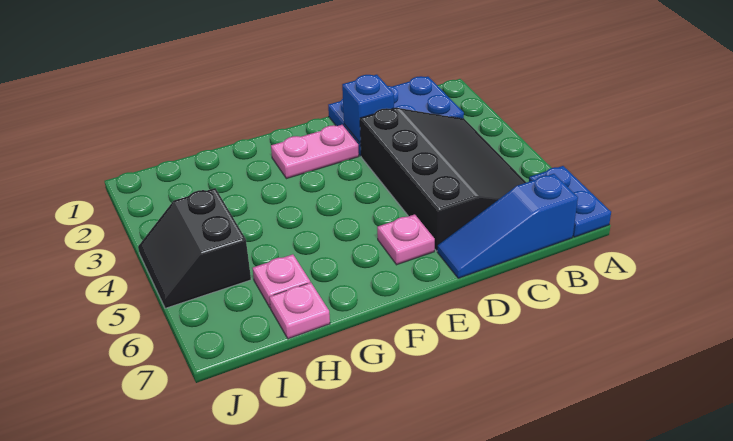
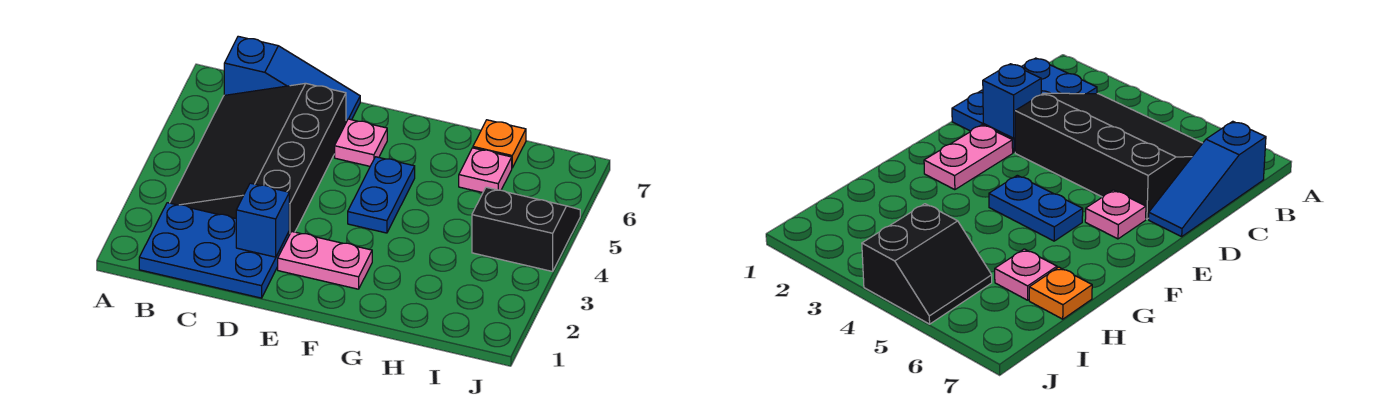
blue 1x2 plate [529,166,611,237] -> blue 1x2 plate moved to [348,157,415,233]
pink 1x1 plate [269,282,330,339] -> orange 1x1 plate [473,120,526,168]
black 2x2 slope [138,188,251,308] -> black 2x2 slope turned to [472,187,580,271]

